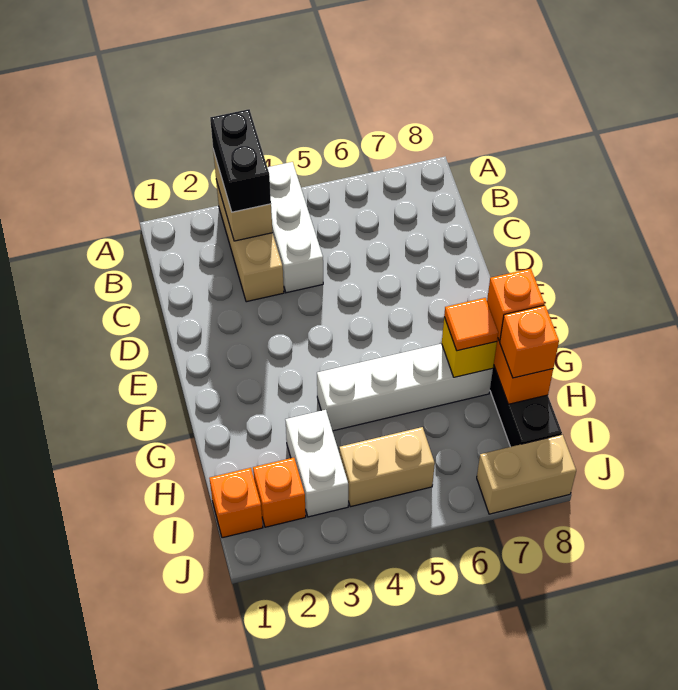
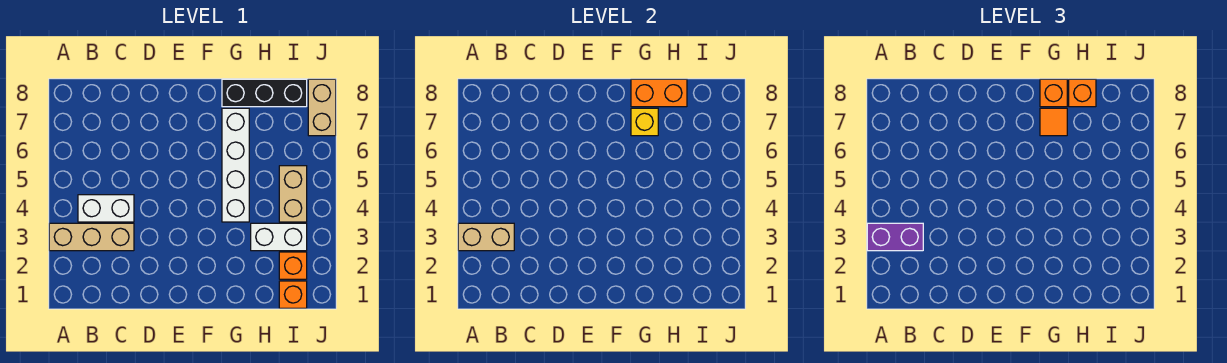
black 1x2 brick [210,109,271,212] -> purple 1x2 brick [867,223,923,251]
white 1x3 brick [267,162,323,293] -> white 1x2 brick [78,195,134,222]

